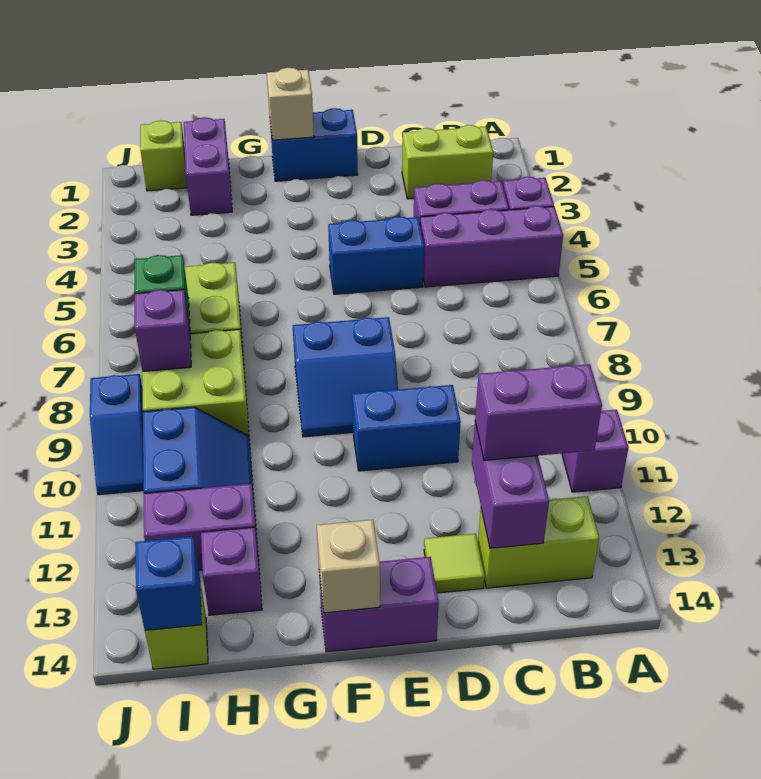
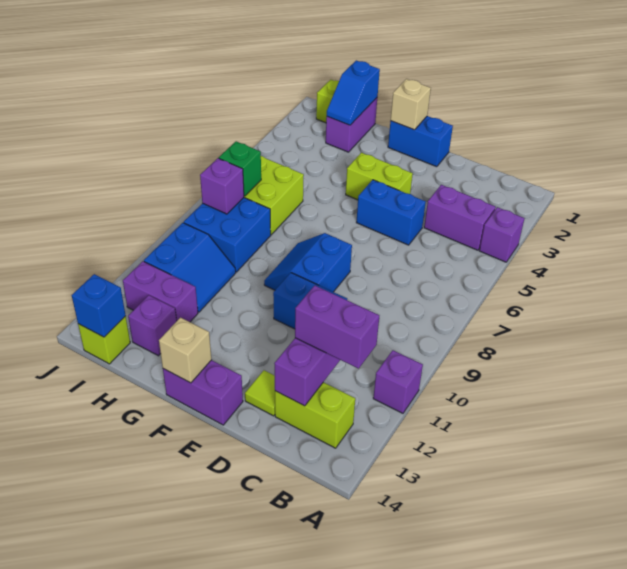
purple 1x3 brick [420,206,563,287] -> none
lime 1x2 brick [402,125,493,199] -> lime 1x2 brick moved to [346,153,413,200]
blue 2x2 slope [293,317,398,437] -> blue 2x2 slope turned to [264,233,352,292]
lime 2x2 brick [142,329,249,436] -> blue 2x2 brick [184,198,271,272]
blue 1x2 slope [90,374,143,495] -> blue 1x2 slope moved to [327,60,380,125]

